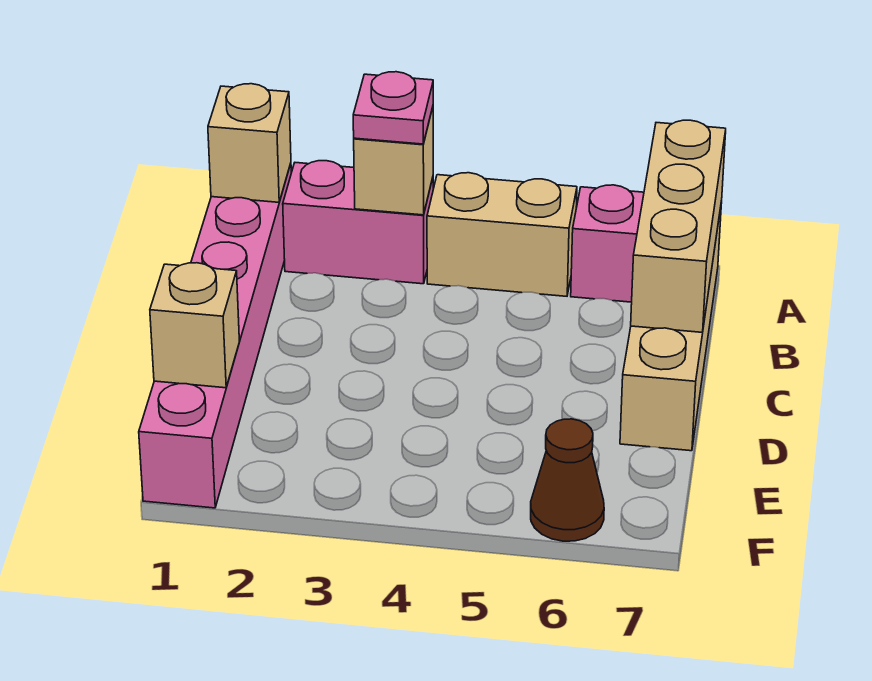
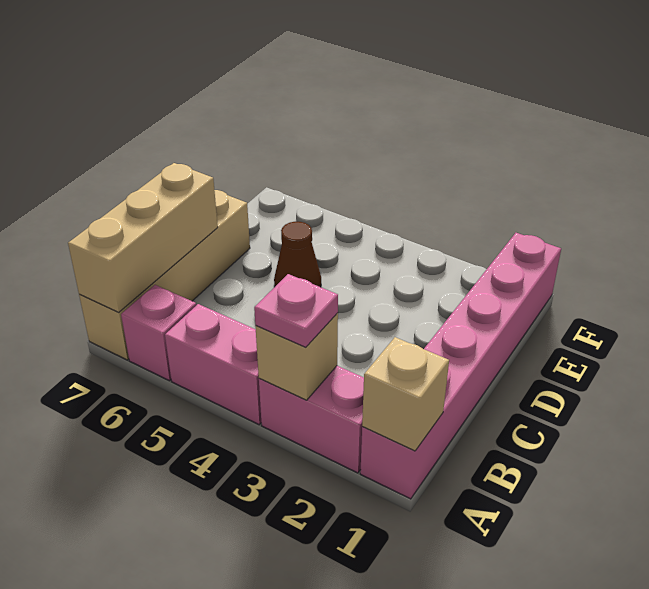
tan 1x2 brick [427,173,577,296] -> pink 1x2 brick [165,304,261,424]
tan 1x1 brick [150,263,239,388] -> none
brown 1x1 cone [531,419,604,541] -> brown 1x1 cone moved to [274,222,321,287]

